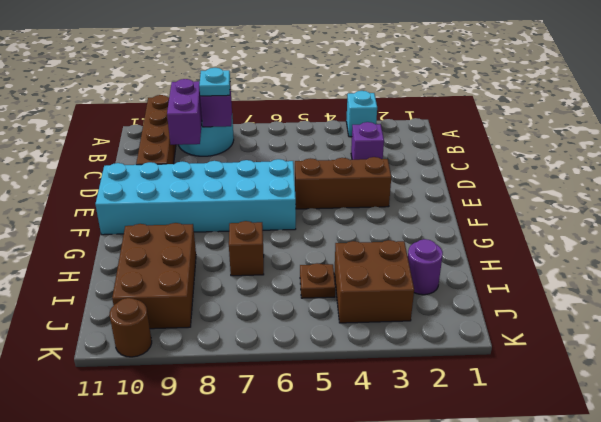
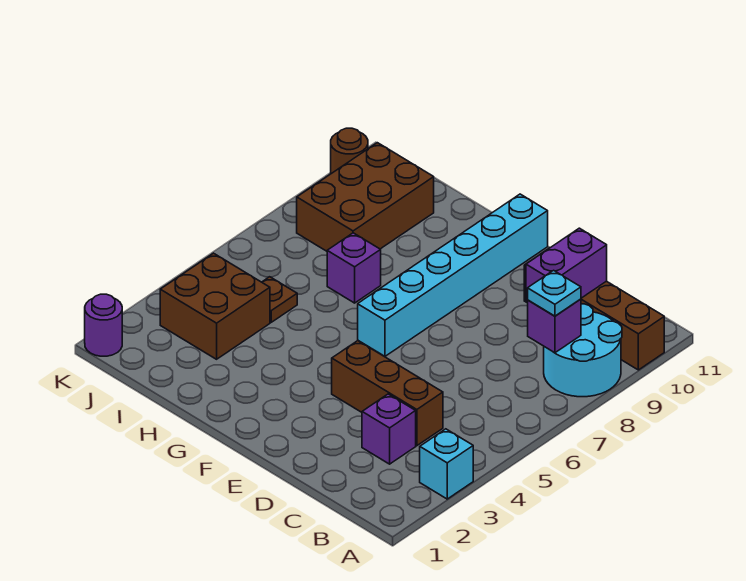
purple 1x2 brick [167,79,202,145] -> purple 1x2 brick turned to [526,228,607,301]
brown 1x3 brick [295,157,391,209] -> brown 1x3 brick turned to [332,341,443,446]
cyan 2x6 brick [95,159,296,235] -> cyan 1x6 brick [358,194,548,356]
brown 1x1 brick [229,221,264,276] -> purple 1x1 brick [327,233,381,303]
brown 2x3 brick [112,223,196,329] -> brown 2x3 brick turned to [297,143,434,251]
purple 1x1 round brick [408,239,443,295] -> purple 1x1 round brick moved to [85,294,122,356]

